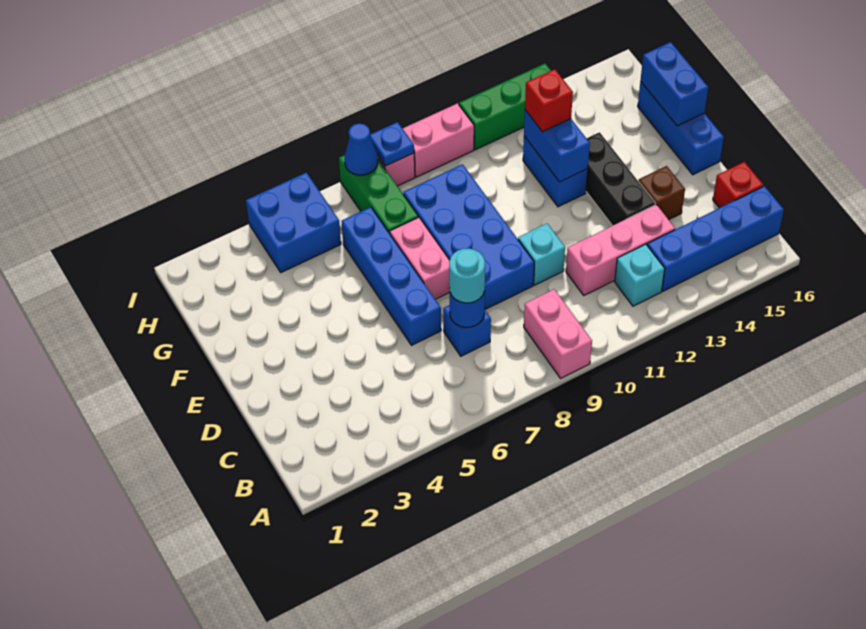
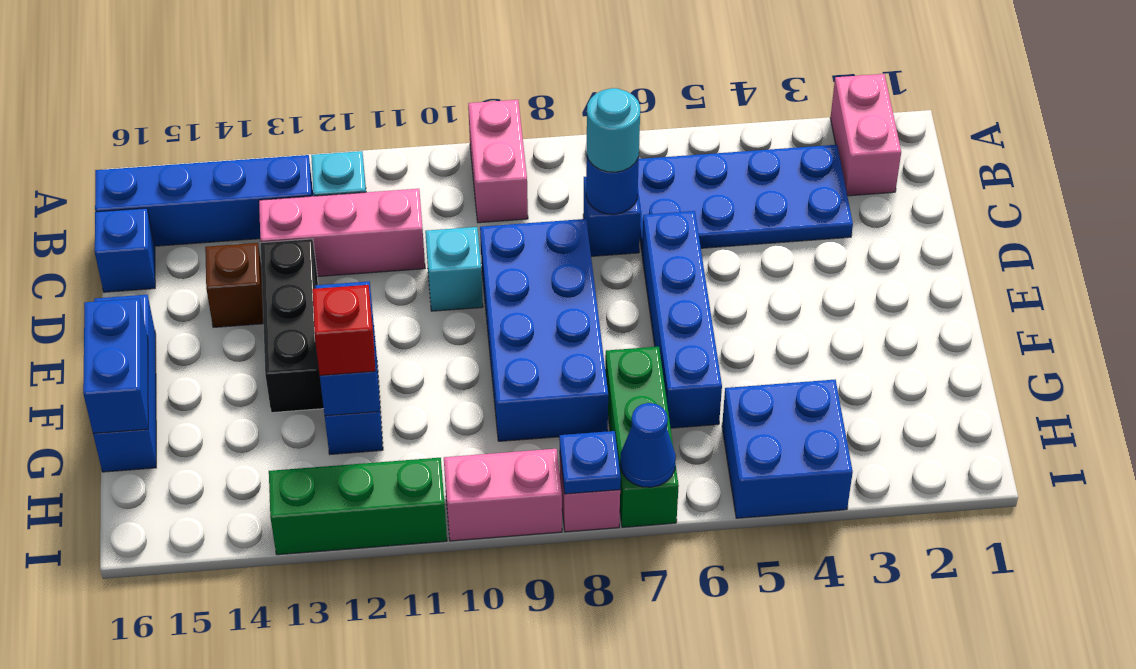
none -> blue 2x4 plate [638,145,853,251]
red 1x1 brick [713,162,763,208] -> blue 1x1 brick [95,208,155,292]
pink 1x2 brick [390,217,450,299] -> pink 1x2 brick moved to [830,74,901,196]

